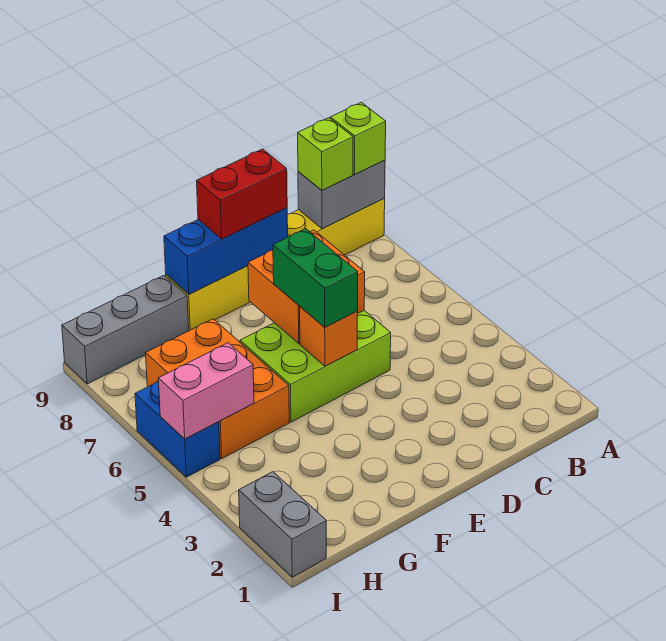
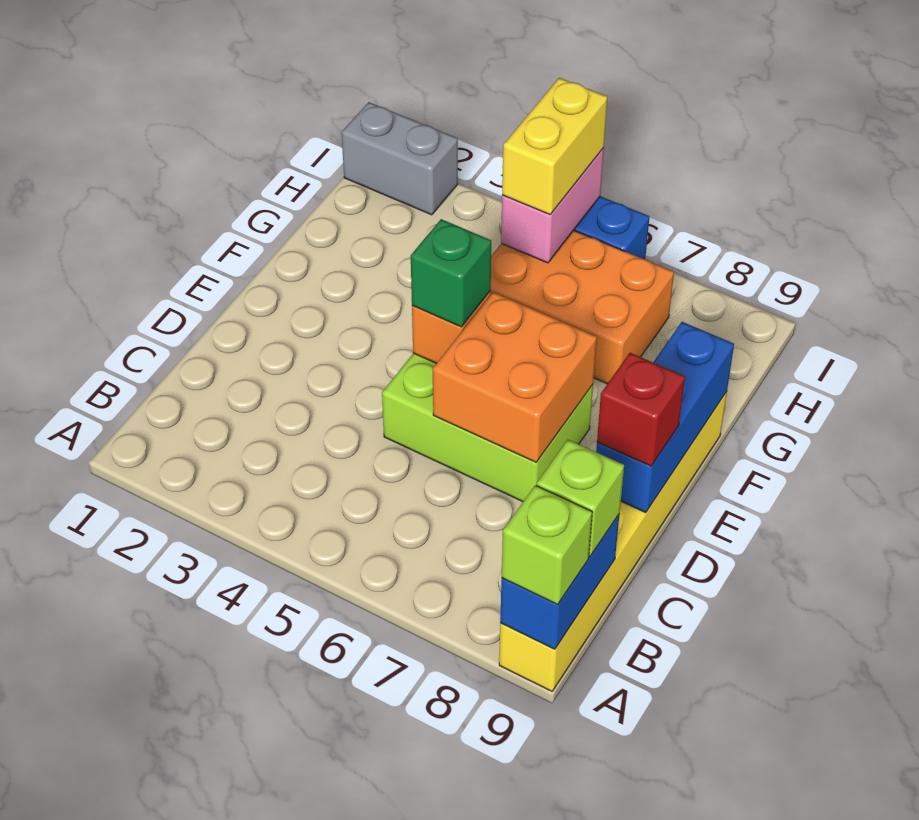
grey 1x2 brick [298,160,385,229] -> blue 1x2 brick [500,515,619,649]
lime 2x3 brick [240,311,391,422] -> lime 2x3 brick turned to [382,353,593,502]
red 1x2 brick [197,149,287,239] -> red 1x1 brick [597,353,685,466]
green 1x2 brick [273,229,358,327] -> green 1x1 brick [411,219,491,327]
grey 1x3 brick [62,276,189,384] -> none
none -> yellow 1x2 brick [502,78,607,215]

